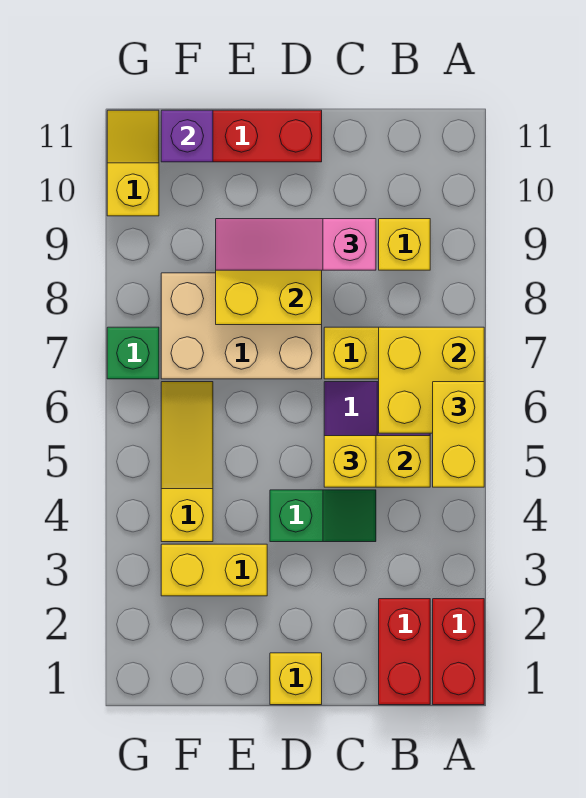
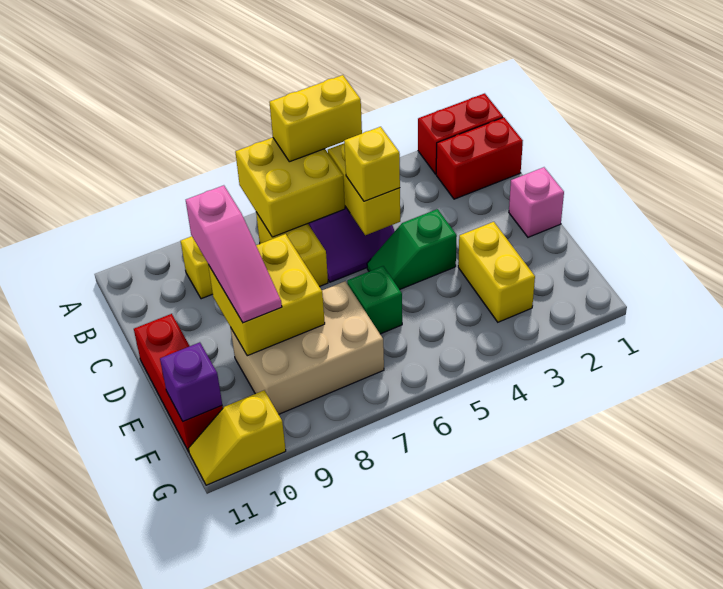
green 1x2 slope [270,490,376,542] -> green 1x2 slope turned to [367,209,457,290]
yellow 1x1 brick [270,653,322,705] -> pink 1x1 brick [509,167,564,237]
tan 2x3 brick [161,273,322,379] -> tan 2x3 brick turned to [231,281,384,414]
yellow 1x3 slope [161,382,213,542] -> none
green 1x1 brick [107,327,159,379] -> green 1x1 brick moved to [347,266,402,334]

